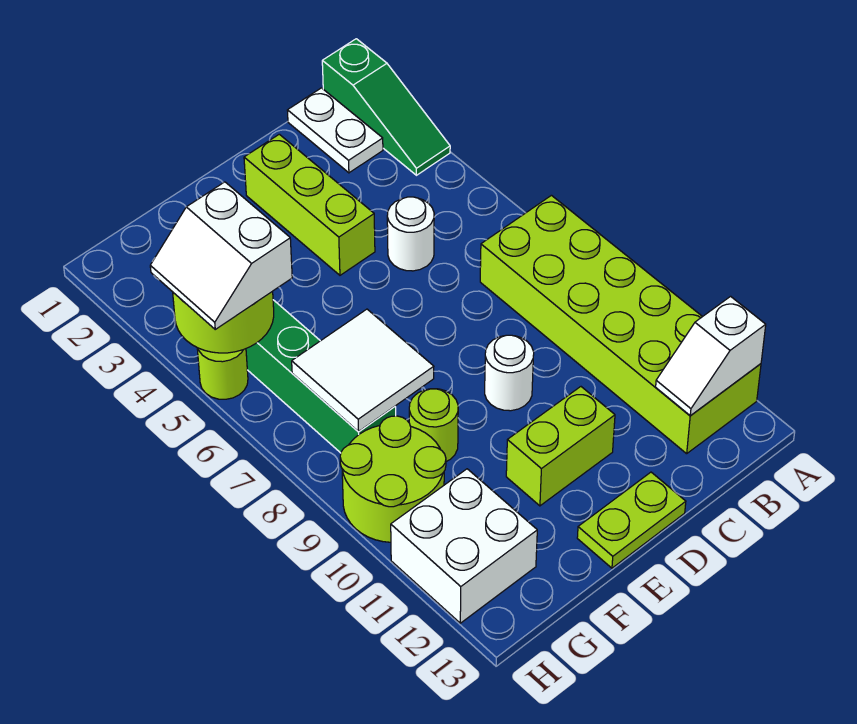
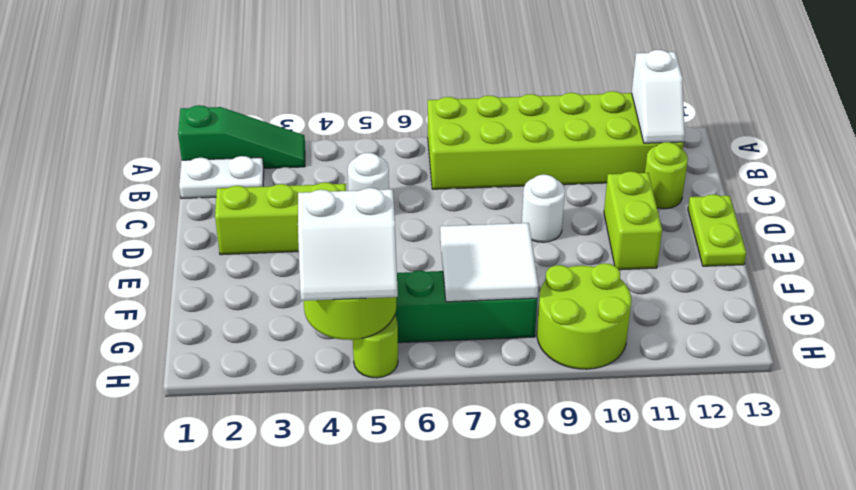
lime 1x1 round brick [409,389,458,462] -> lime 1x1 round brick moved to [645,142,688,209]
white 2x2 brick [391,469,537,623] -> none

